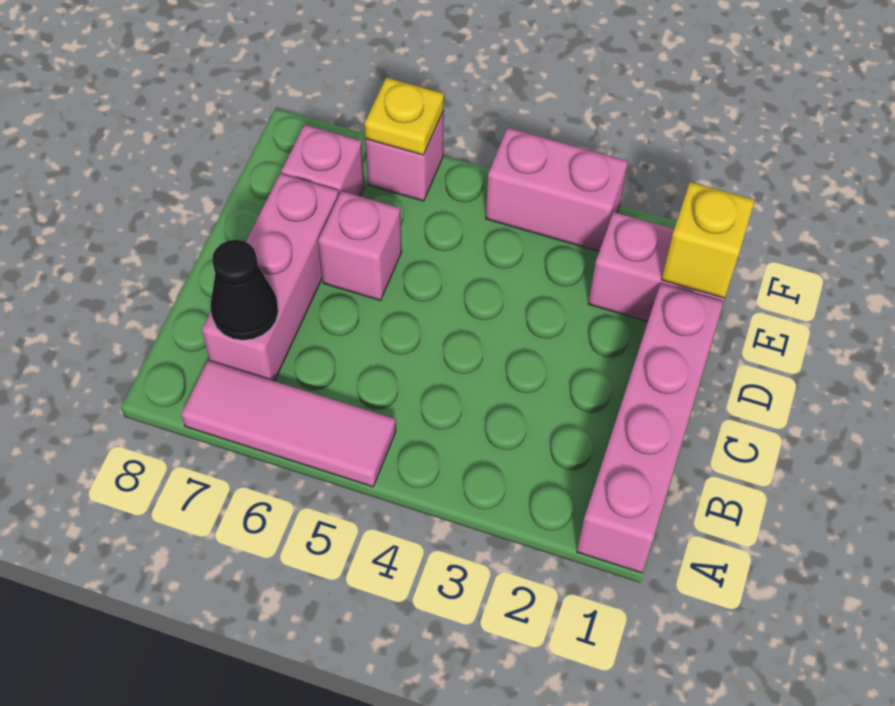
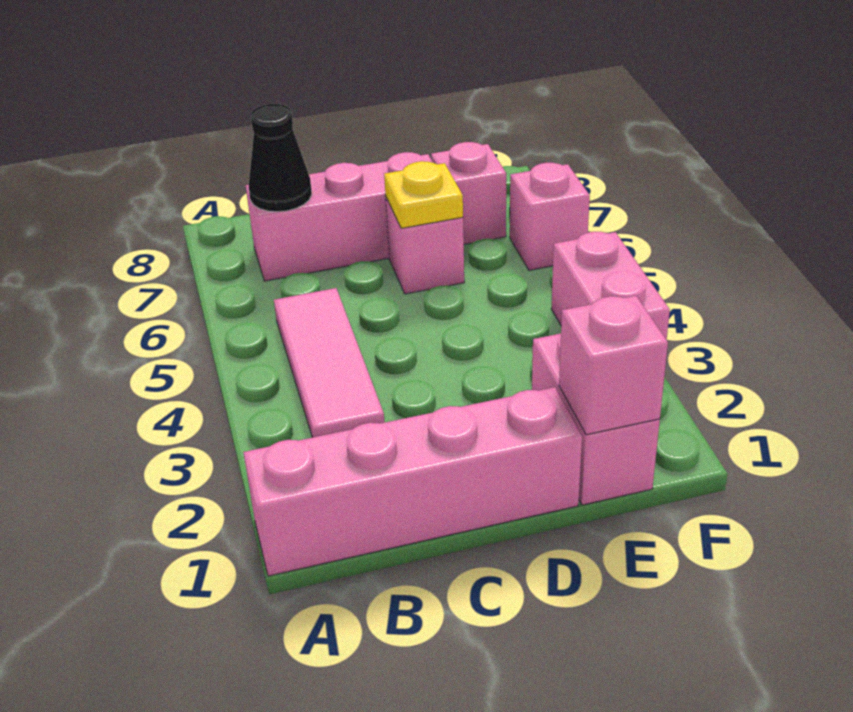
pink 1x3 tile [181,361,396,487] -> pink 1x3 tile moved to [274,288,385,437]
yellow 1x1 brick [662,182,755,299] -> pink 1x1 brick [559,296,668,435]
yellow 1x1 plate [365,78,444,155] -> yellow 1x1 plate moved to [384,161,463,228]

